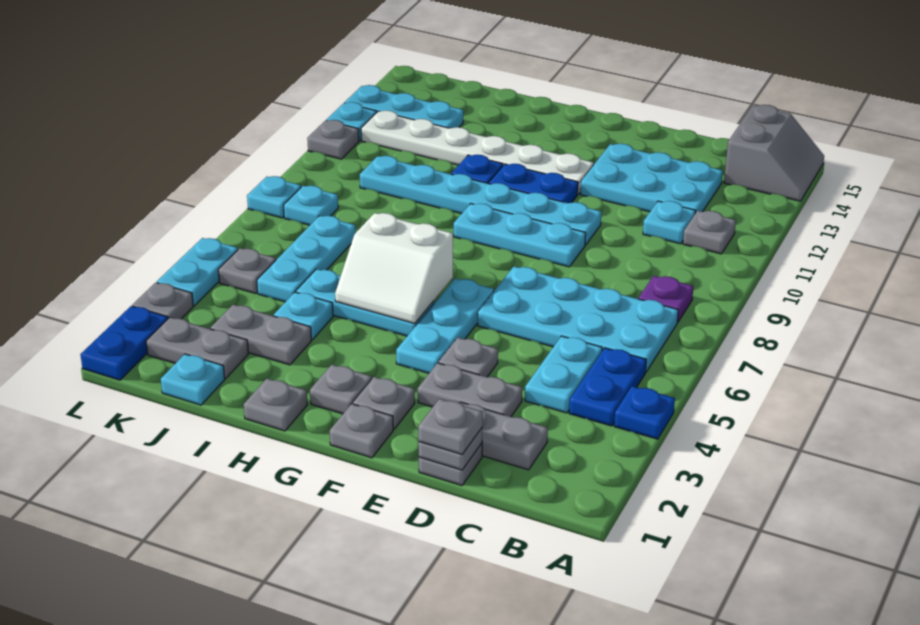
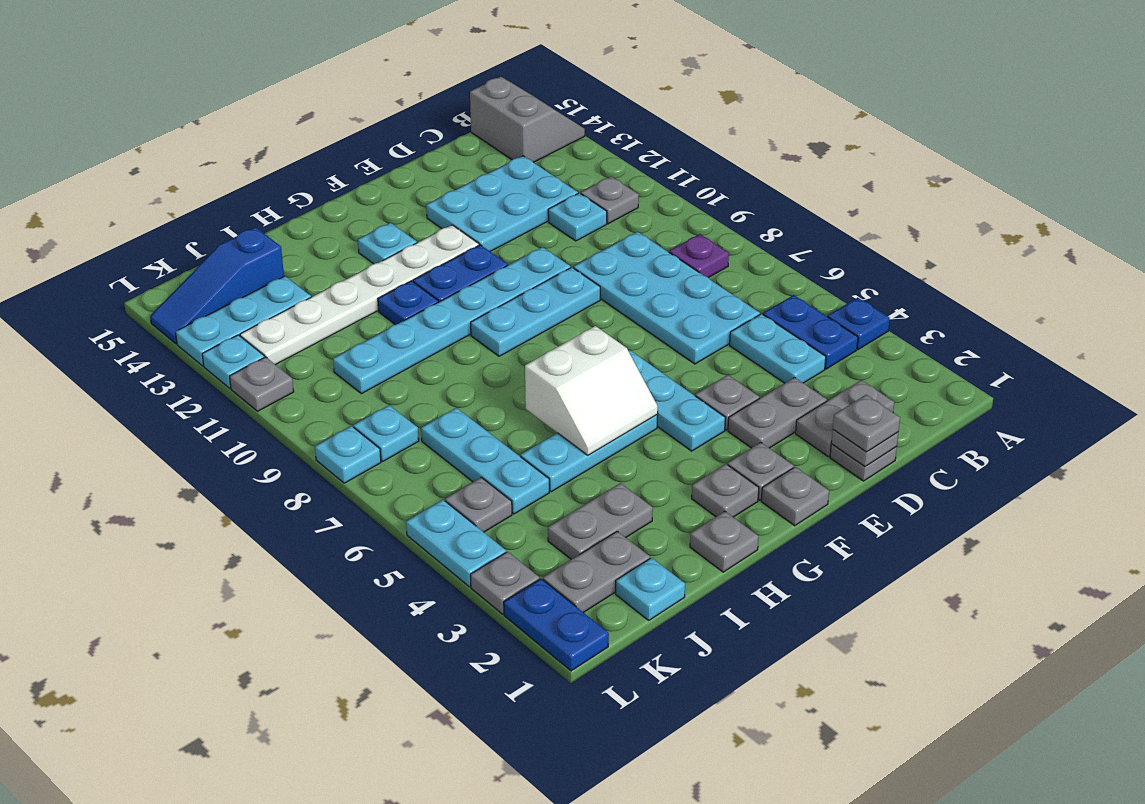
cyan 2x4 plate [478,267,678,372] -> cyan 2x4 plate turned to [574,232,760,364]
cyan 1x1 plate [274,292,333,340] -> cyan 1x1 plate moved to [358,223,417,264]
none -> blue 1x3 slope [150,227,284,344]

